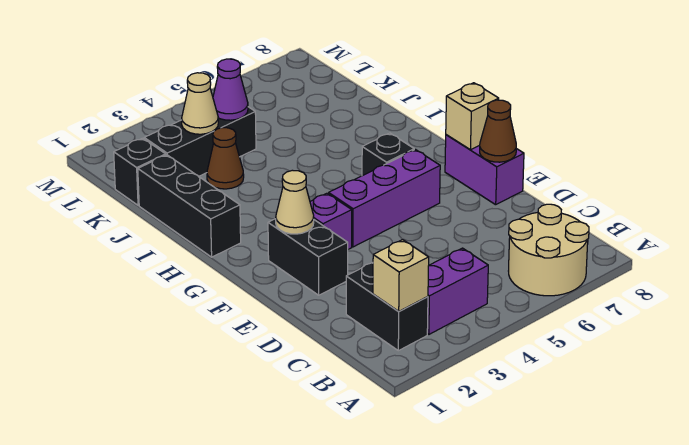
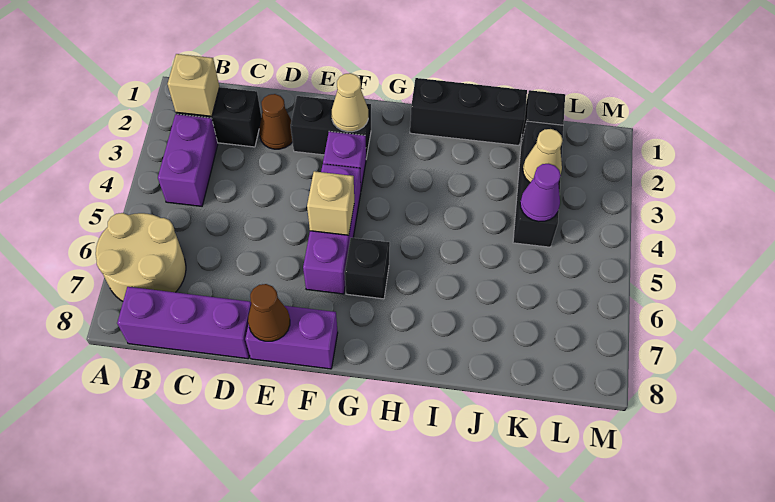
none -> purple 1x3 brick [117,287,251,359]
tan 1x1 brick [446,83,499,150] -> tan 1x1 brick moved to [307,171,354,235]
brown 1x1 cone [207,128,244,189] -> brown 1x1 cone moved to [259,94,293,149]

